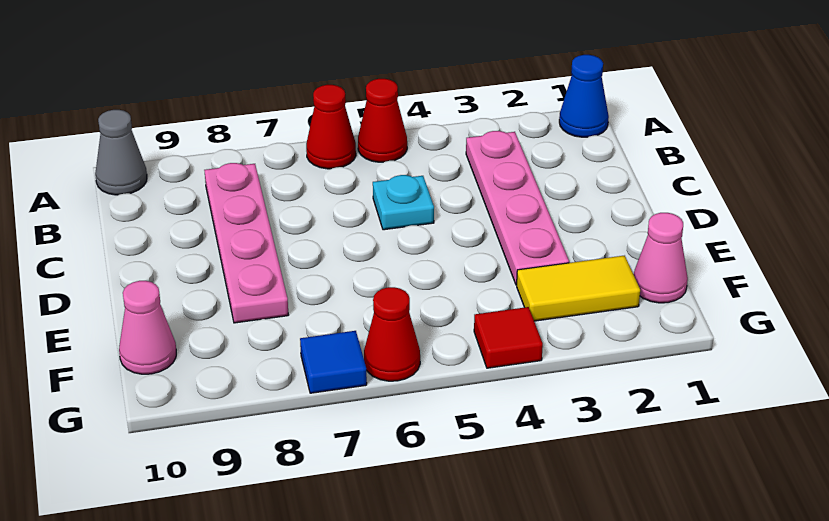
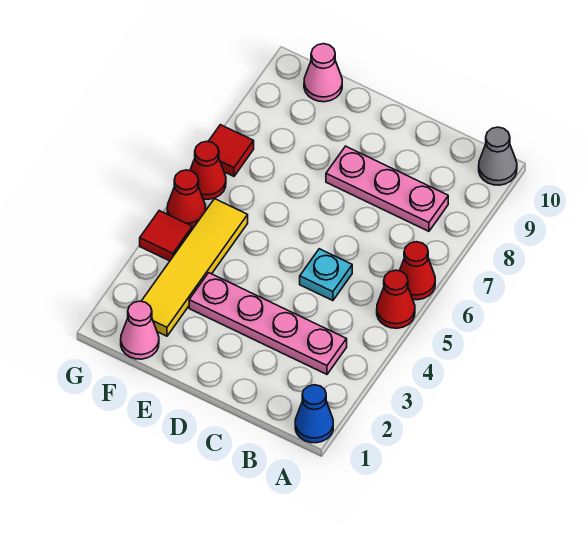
pink 1x4 plate [204,163,288,323] -> pink 1x3 plate [326,146,448,231]
yellow 1x2 tile [517,256,640,321] -> yellow 1x4 tile [141,199,248,336]
none -> red 1x1 cone [167,170,206,227]
blue 1x1 tile [300,331,367,393] -> red 1x1 tile [208,125,254,176]

